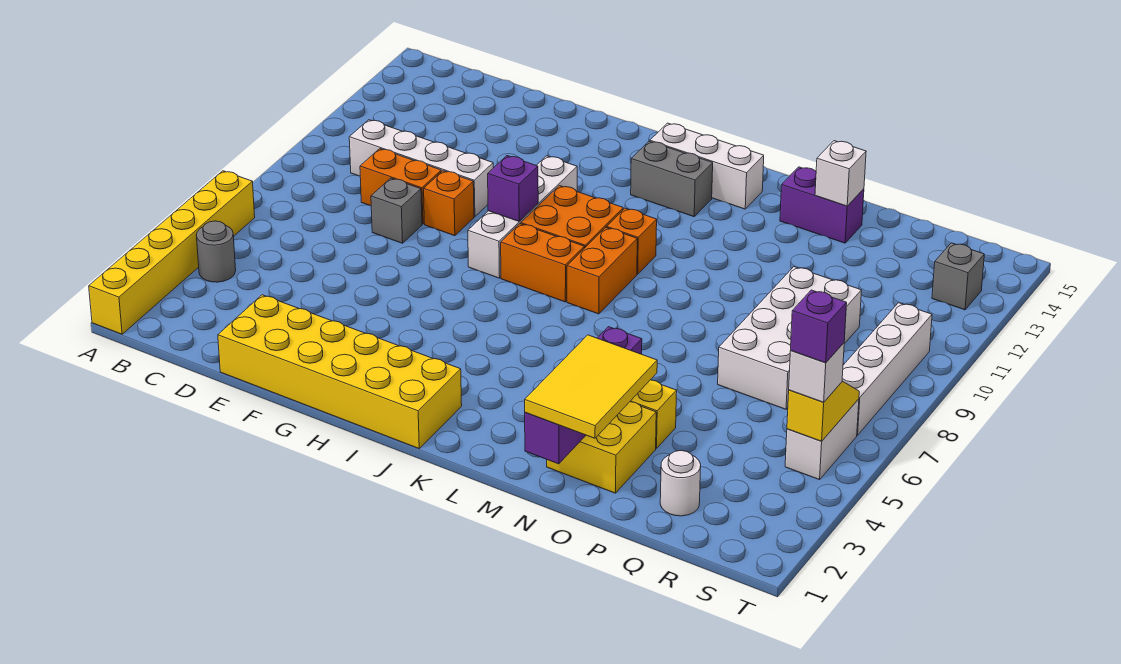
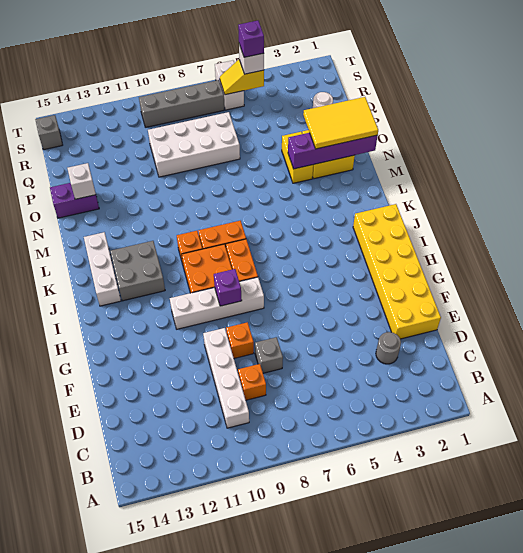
yellow 1x6 brick [89,171,255,334] -> none
grey 1x1 round brick [196,221,236,282] -> grey 1x1 round brick moved to [376,332,401,364]
orange 1x2 brick [360,149,441,224] -> orange 1x1 brick [238,364,266,400]
grey 1x2 brick [631,141,713,217] -> grey 2x2 brick [110,241,165,301]
purple 1x2 brick [780,167,864,243] -> purple 1x2 brick turned to [50,183,99,218]
white 1x2 brick [785,399,859,480] -> white 1x2 brick turned to [215,60,244,110]
white 1x4 brick [842,303,932,435] -> grey 1x4 brick [139,80,224,127]
grey 1x1 brick [932,243,984,310] -> grey 1x1 brick moved to [35,115,63,150]

